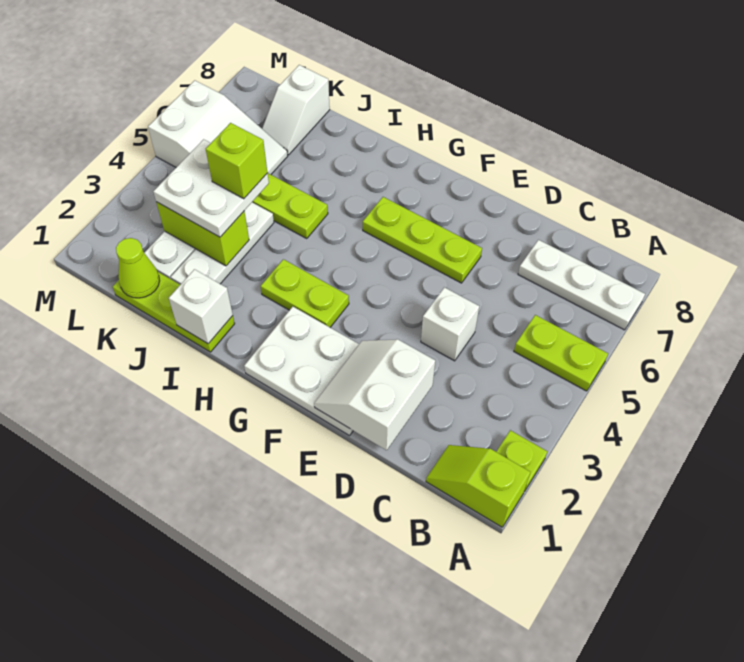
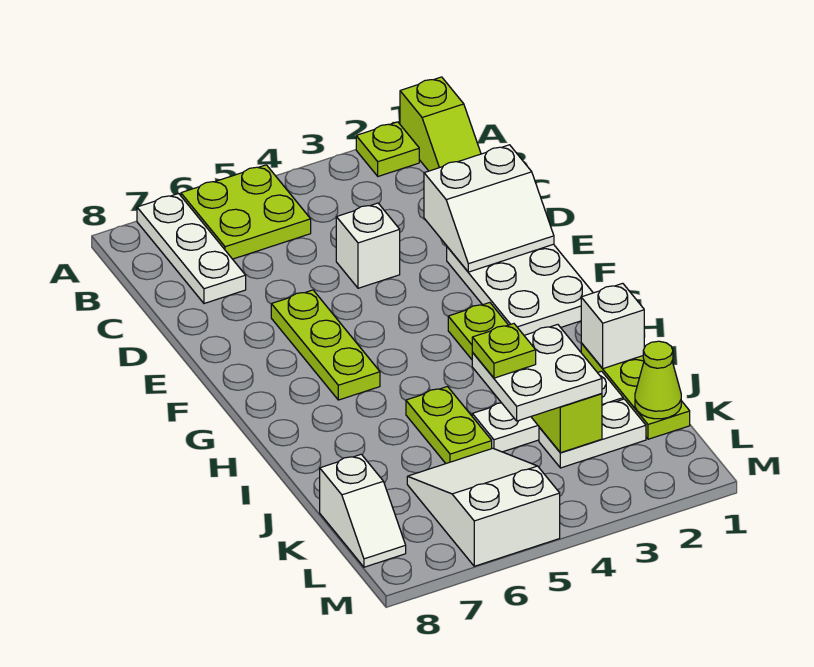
lime 1x2 plate [514,315,608,391] -> lime 2x2 plate [181,165,311,259]
lime 1x1 brick [206,123,268,199] -> lime 1x1 plate [472,324,536,378]
white 1x2 slope [262,65,330,155] -> white 1x2 slope turned to [320,454,406,567]

